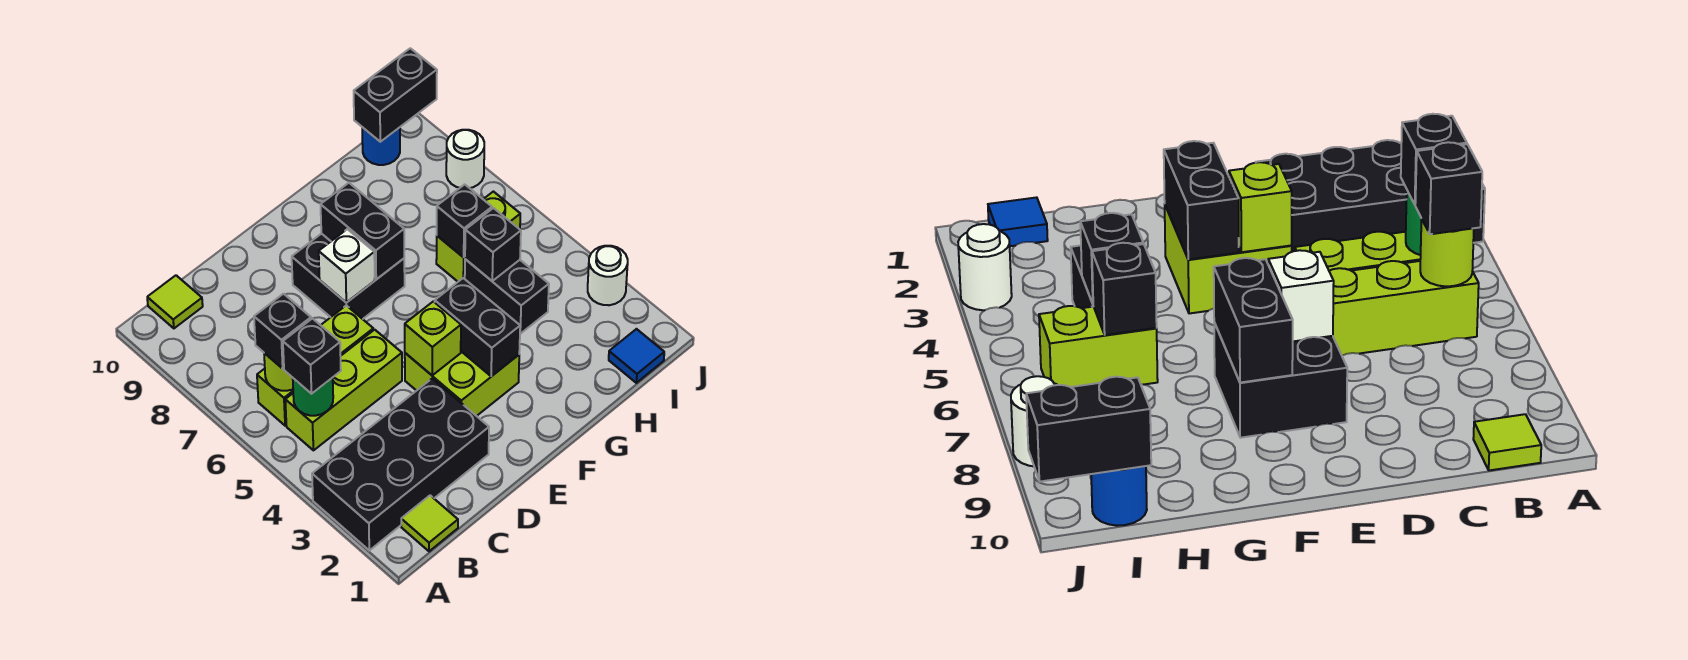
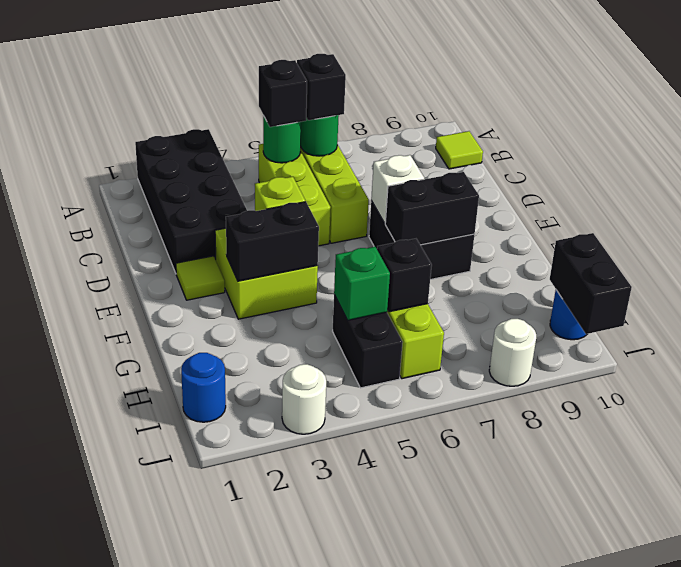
lime 1x1 tile [401,495,458,551] -> lime 1x1 tile moved to [176,256,225,300]
lime 1x1 round brick [264,353,293,391] -> green 1x1 round brick [301,115,339,156]
black 1x2 brick [465,259,549,334] -> black 1x2 brick turned to [333,295,403,388]
black 1x1 brick [465,208,521,281] -> green 1x1 brick [334,247,390,320]
blue 1x1 tile [609,329,664,383] -> blue 1x1 round brick [181,353,226,422]

